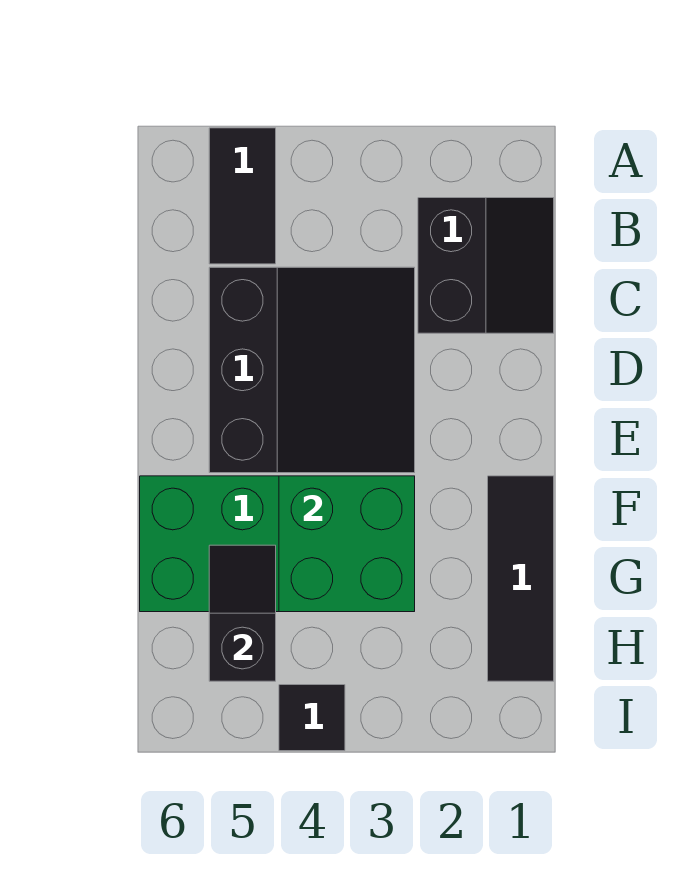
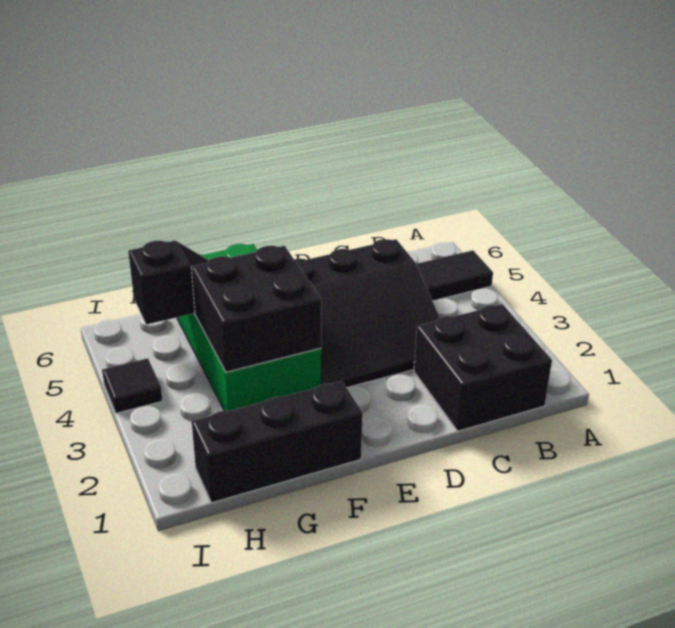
black 2x2 slope [418,198,554,333] -> black 2x2 brick [414,304,552,431]
black 1x3 tile [488,476,554,681] -> black 1x3 brick [192,381,363,503]
green 2x2 brick [279,476,415,612] -> black 2x2 brick [191,246,321,372]

